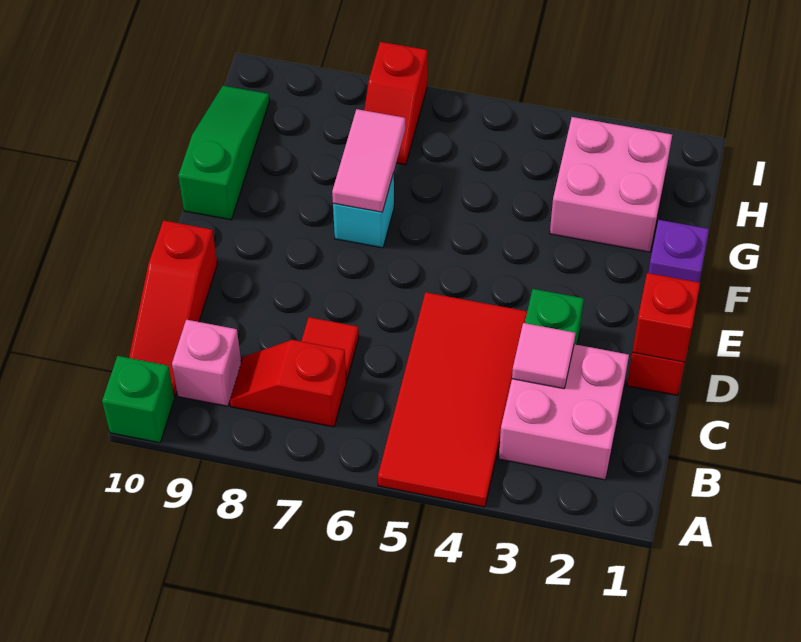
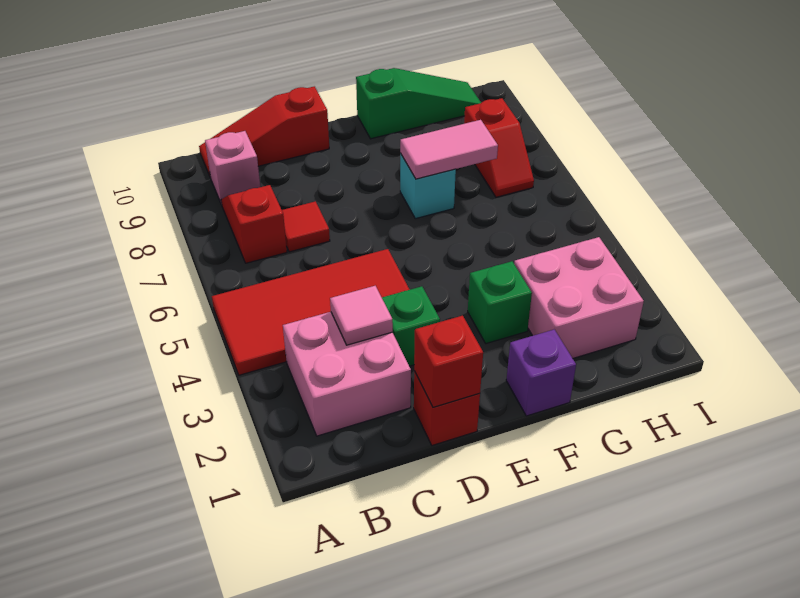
green 1x1 brick [102,356,175,443] -> green 1x1 brick moved to [468,261,532,344]
red 1x2 slope [364,42,427,165] -> red 1x2 slope turned to [464,98,534,197]

